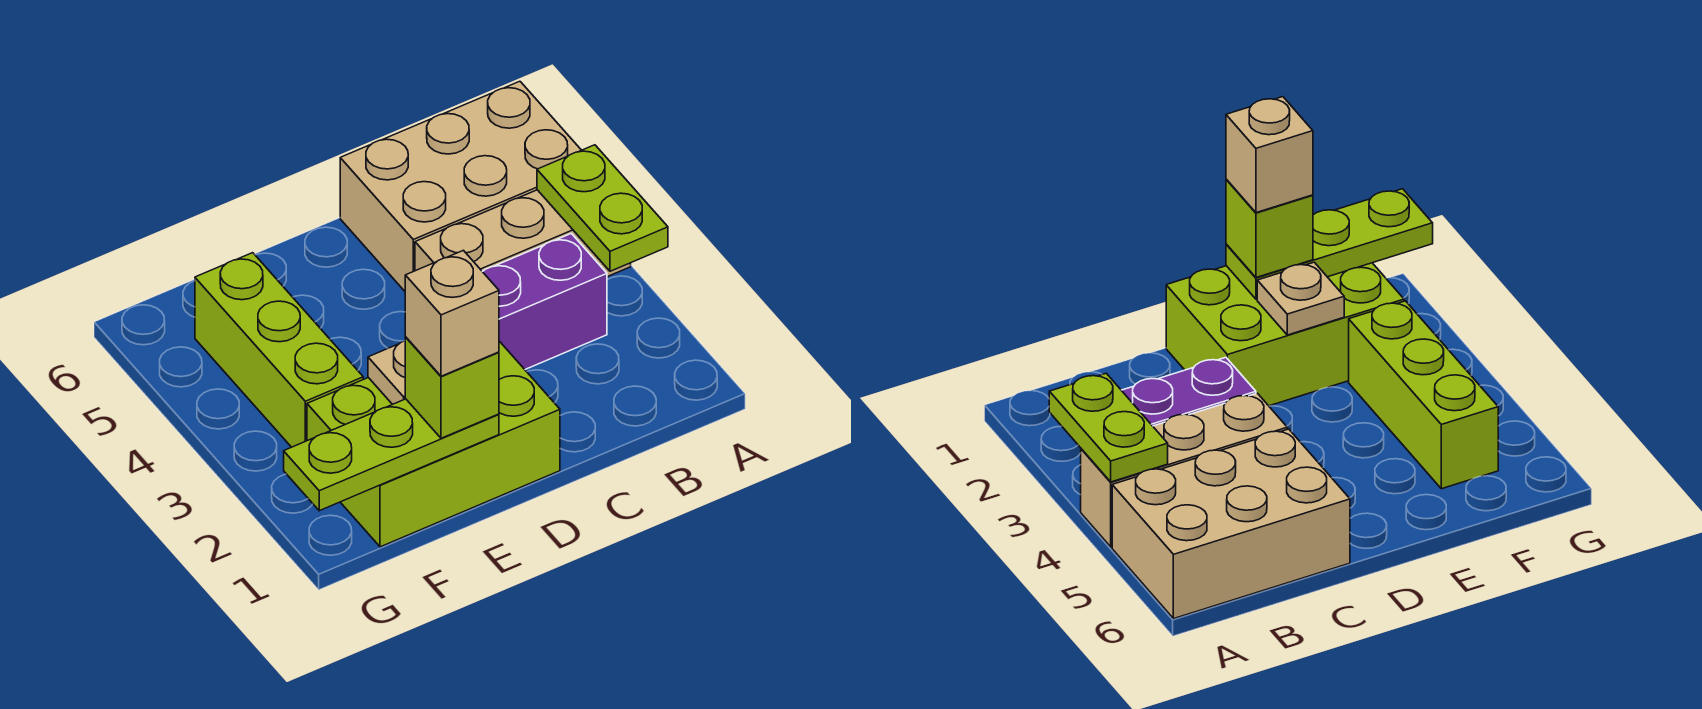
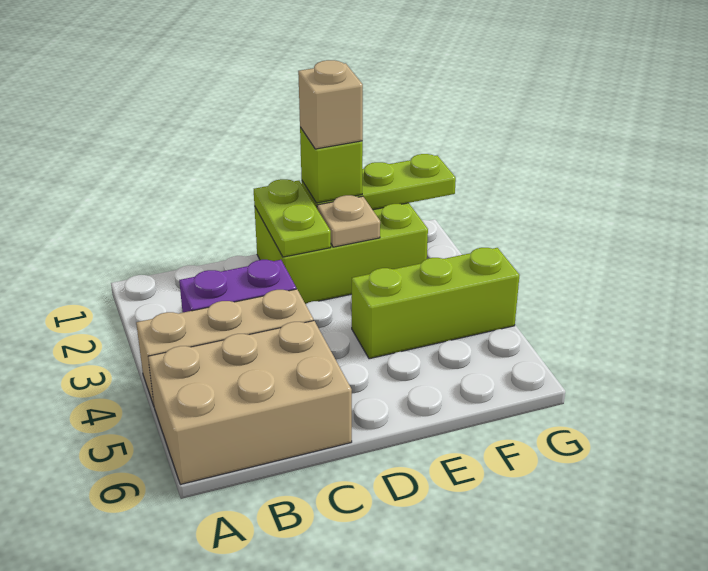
lime 1x2 plate [537,145,668,271] -> lime 1x2 plate moved to [254,179,331,257]
lime 1x3 brick [195,253,363,447] -> lime 1x3 brick turned to [352,248,520,359]

